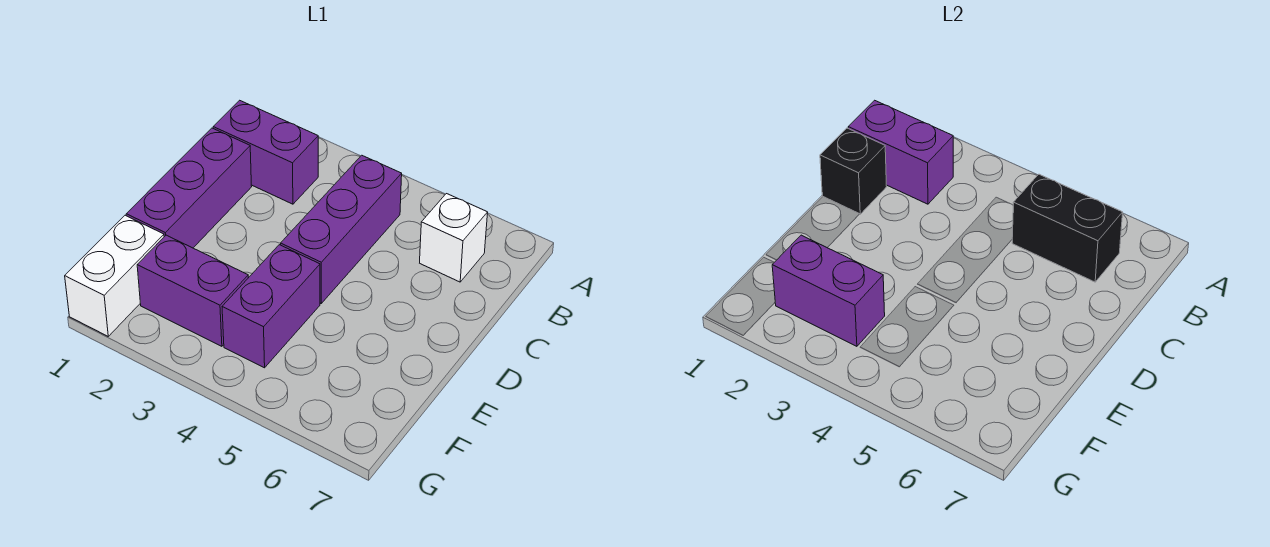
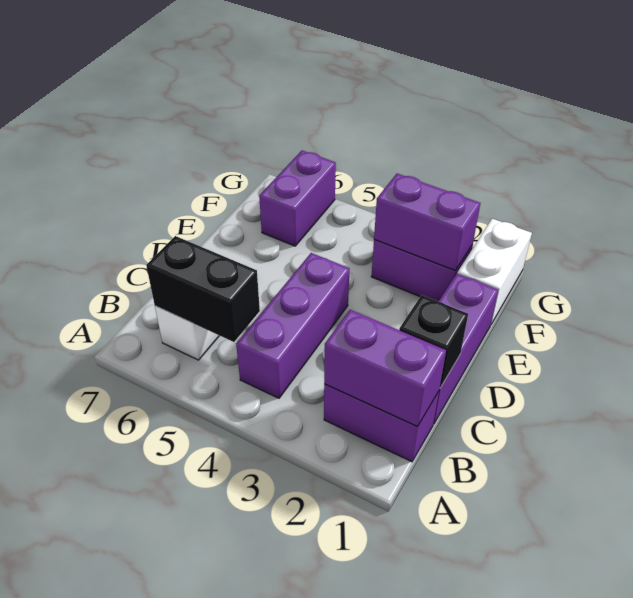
purple 1x2 brick [222,245,320,368] -> purple 1x2 brick moved to [259,151,336,246]

